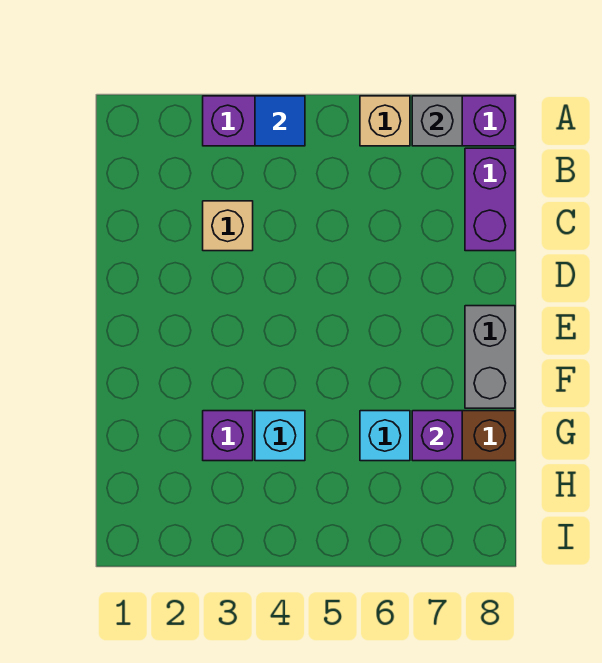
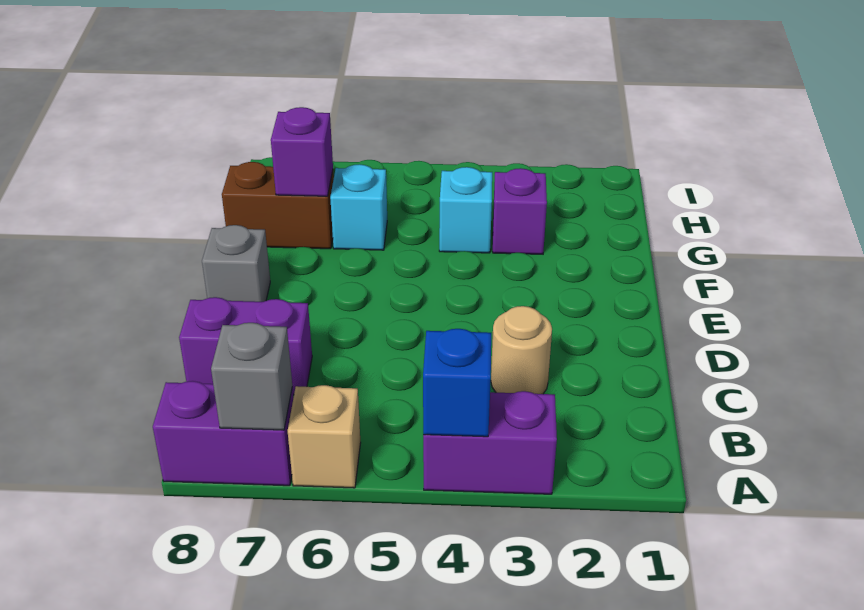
blue 1x1 tile [255,96,305,146] -> blue 1x1 brick [423,329,491,437]
purple 1x2 brick [465,148,515,251] -> purple 1x2 brick turned to [179,297,312,395]
tan 1x1 brick [203,201,253,251] -> tan 1x1 round brick [491,306,552,394]
grey 1x2 brick [465,306,515,408] -> grey 1x1 brick [202,225,270,302]

